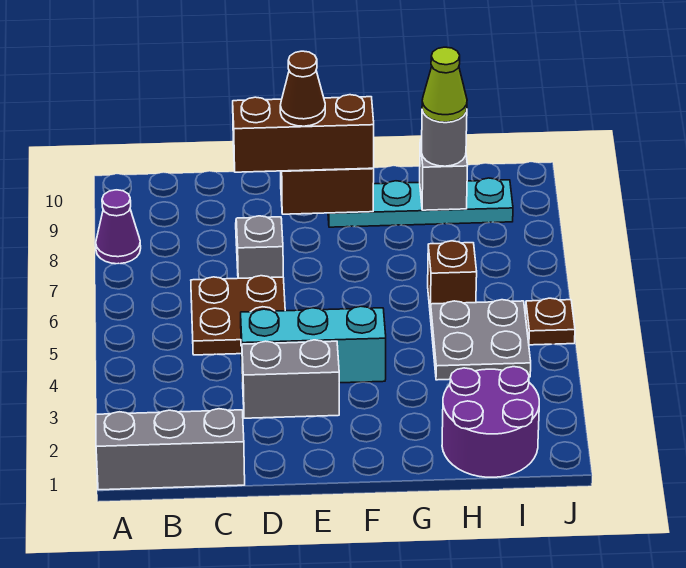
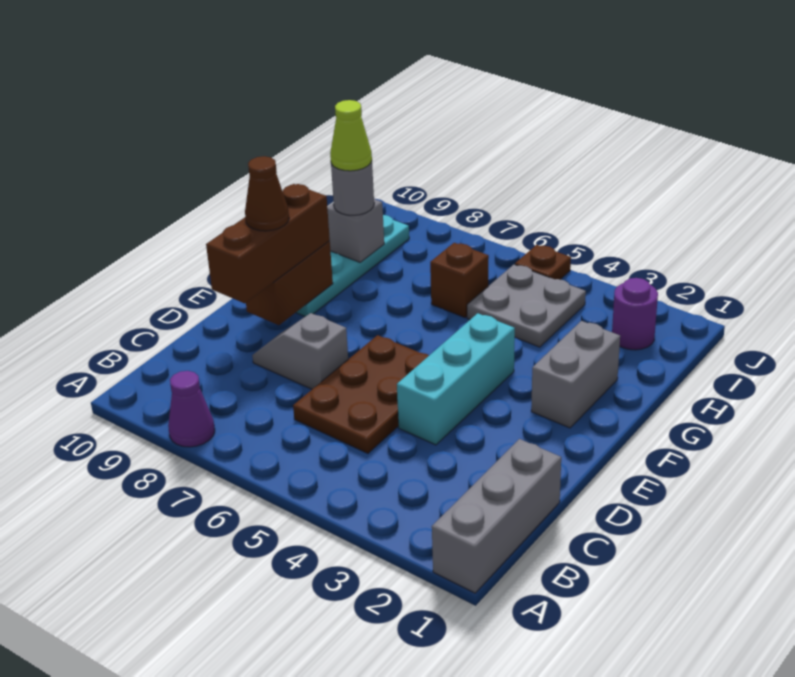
brown 2x2 plate [191,276,285,355] -> brown 2x3 plate [293,335,429,453]
grey 1x2 brick [242,340,339,418] -> grey 1x2 brick moved to [531,321,620,428]
purple 2x2 round brick [442,367,539,477] -> purple 1x1 round brick [612,278,658,350]

